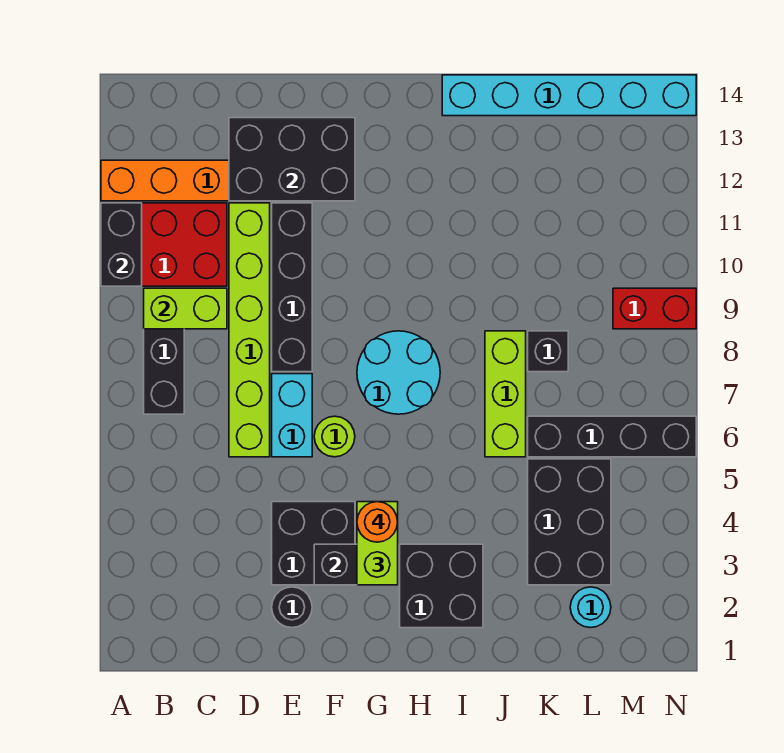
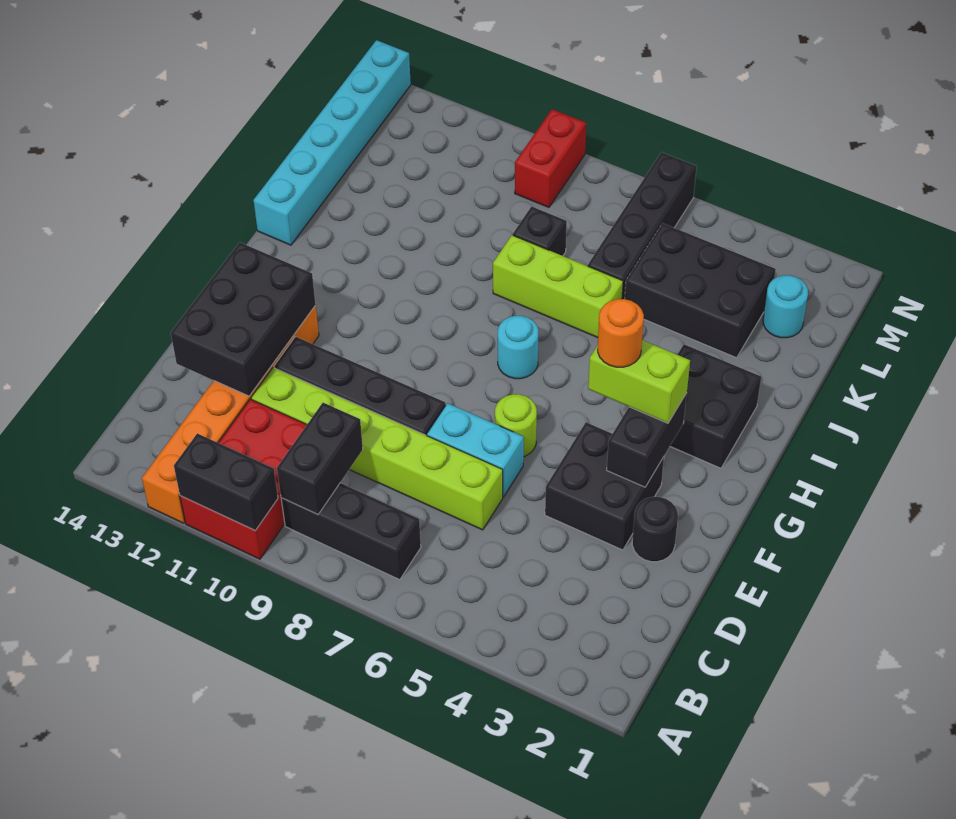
lime 1x2 brick [144,288,227,329] -> black 1x2 brick [277,403,363,514]
cyan 2x2 round brick [357,331,440,414] -> cyan 1x1 round brick [498,316,539,379]

